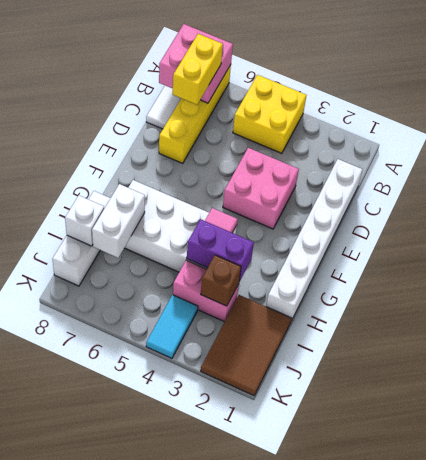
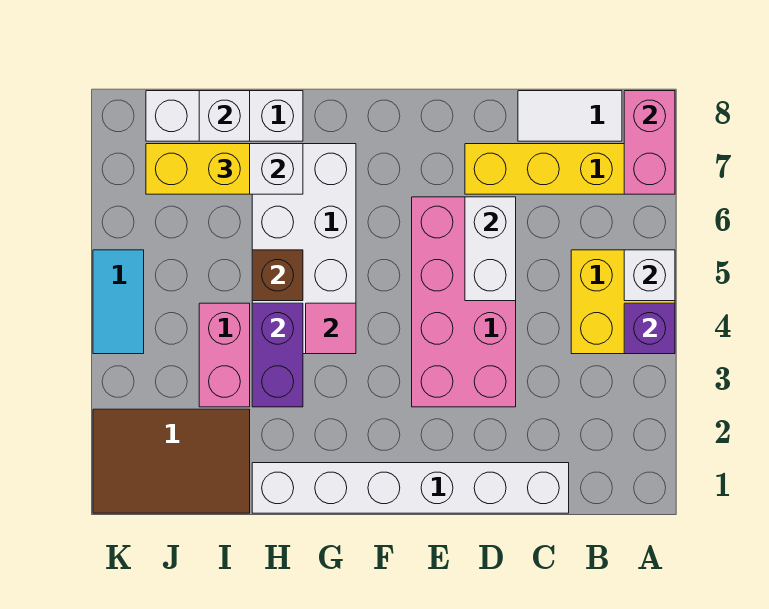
none -> purple 1x1 brick [624,303,675,354]
none -> white 1x1 brick [624,250,675,301]
pink 2x2 brick [159,24,233,103] -> pink 1x2 brick [624,91,675,194]
yellow 1x2 brick [173,34,223,105] -> yellow 1x2 brick moved to [146,144,250,194]
pink 2x2 brick [223,148,299,229] -> pink 2x4 brick [412,197,516,407]
none -> white 1x2 brick [465,197,516,301]
brown 1x1 brick [201,255,241,306] -> brown 1x1 brick moved to [252,250,303,301]
cyan 1x2 tile [146,295,198,358] -> cyan 1x2 tile turned to [93,250,144,354]

